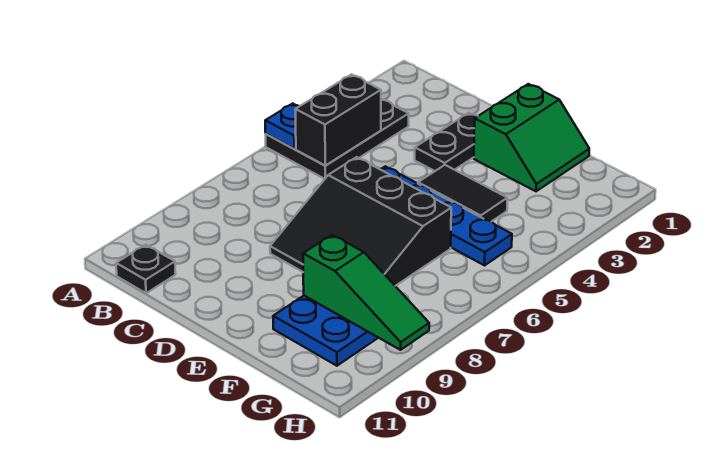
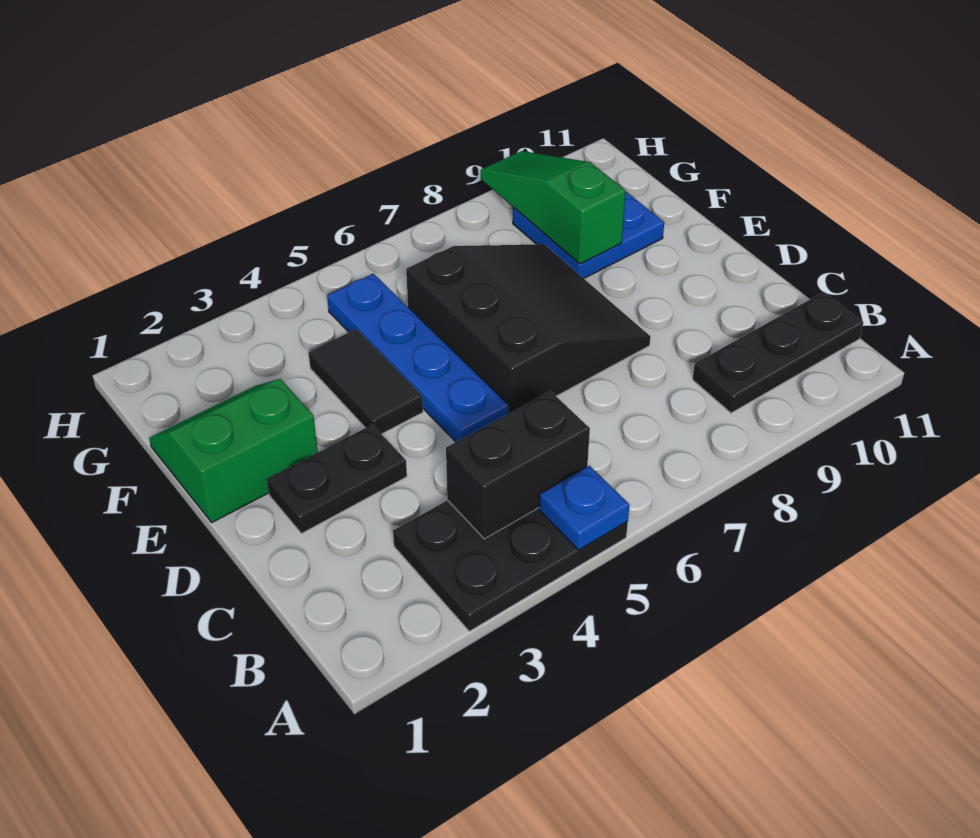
black 1x1 plate [116,245,176,293] -> black 1x3 plate [693,292,863,413]

